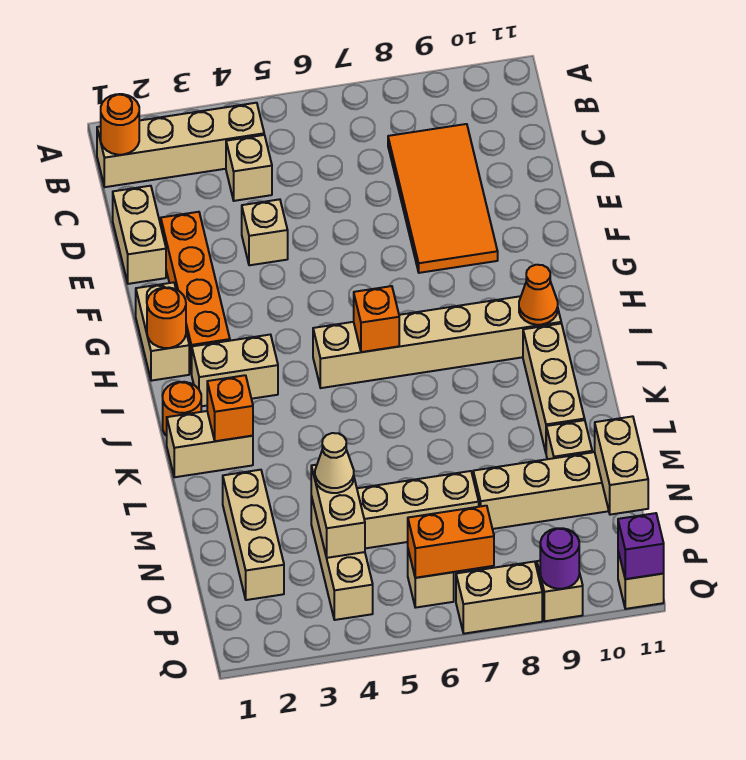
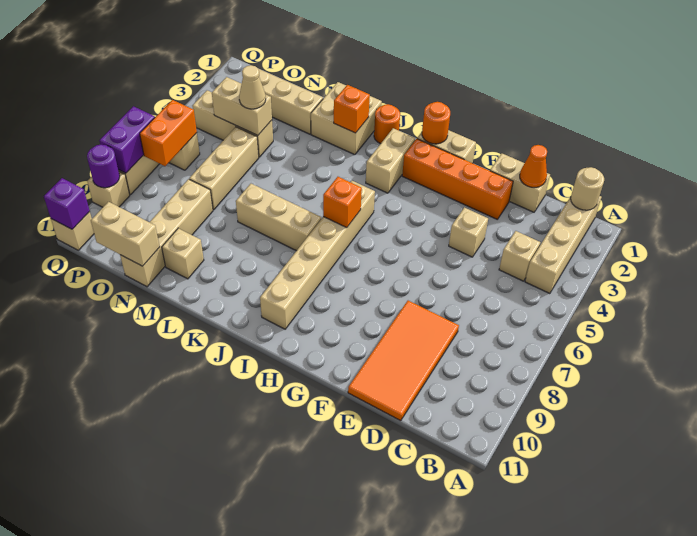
orange 1x1 round brick [101,94,139,155] -> tan 1x1 round brick [571,167,604,210]
orange 2x4 tile [388,124,498,273] -> orange 2x4 tile turned to [348,301,459,421]
orange 1x1 cone [519,265,558,325] -> orange 1x1 cone moved to [520,145,547,187]
tan 1x3 brick [523,324,585,452] -> tan 1x3 brick moved to [236,184,321,251]
tan 1x2 brick [167,411,253,477] -> tan 2x2 brick [311,82,382,155]
none -> purple 1x2 brick [99,106,155,173]

